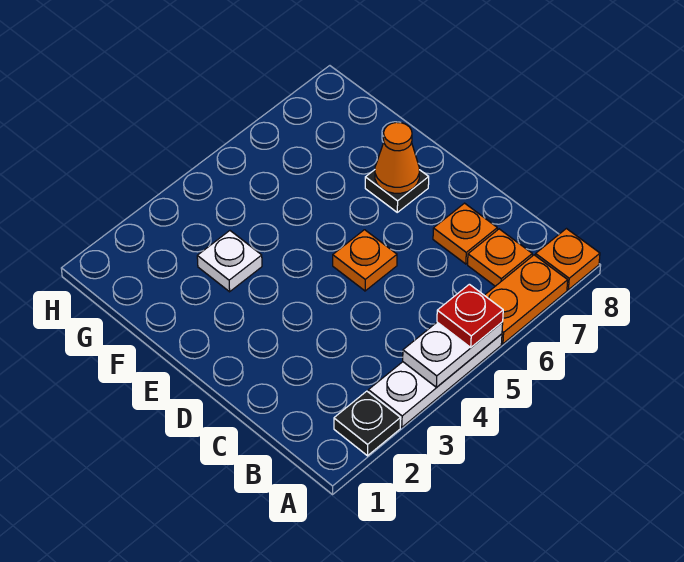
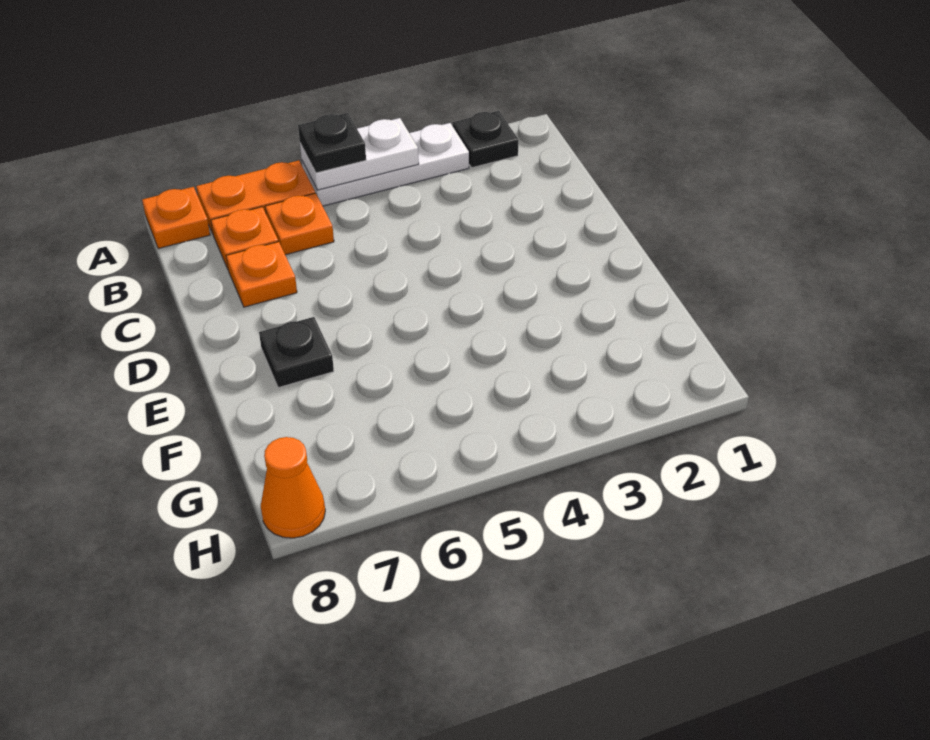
red 1x1 plate [437,284,503,347] -> black 1x1 plate [298,113,366,173]
orange 1x1 plate [333,230,397,291] -> orange 1x1 plate moved to [265,193,334,255]
orange 1x1 cone [375,122,419,193] -> orange 1x1 cone moved to [261,437,325,538]
white 1x1 plate [197,231,262,292] -> none

